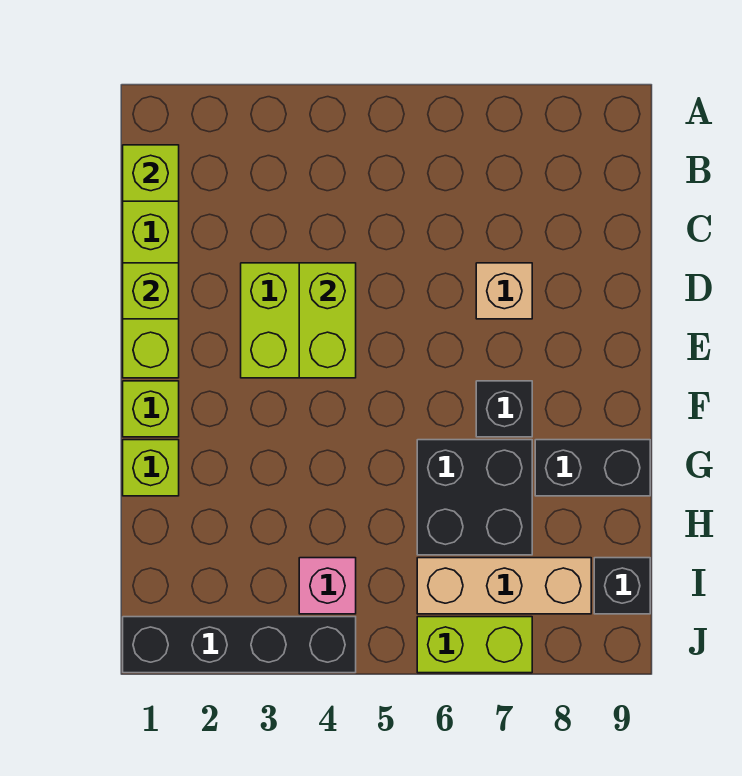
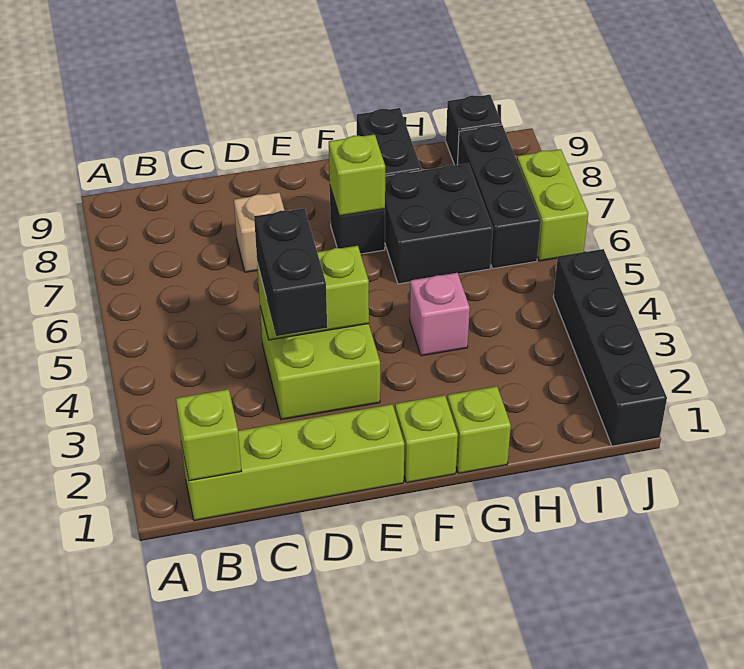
lime 1x1 brick [123,263,179,319] -> lime 1x1 brick moved to [329,134,385,216]
none -> black 1x2 brick [254,208,327,336]
pink 1x1 brick [299,558,356,614] -> pink 1x1 brick moved to [410,273,470,356]
tan 1x3 brick [417,558,591,614] -> black 1x3 brick [457,125,541,268]

